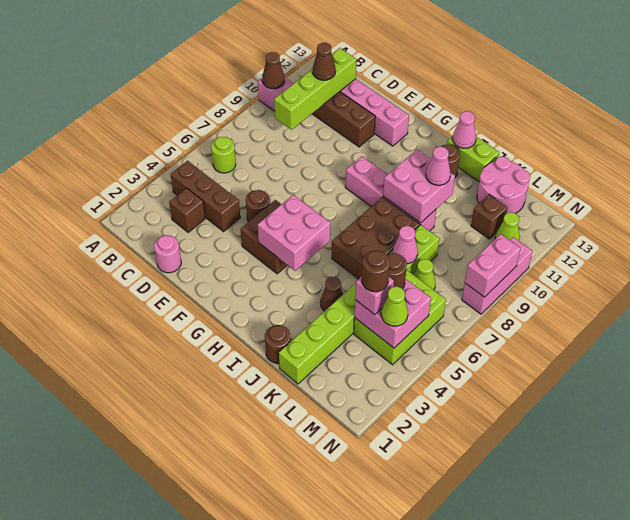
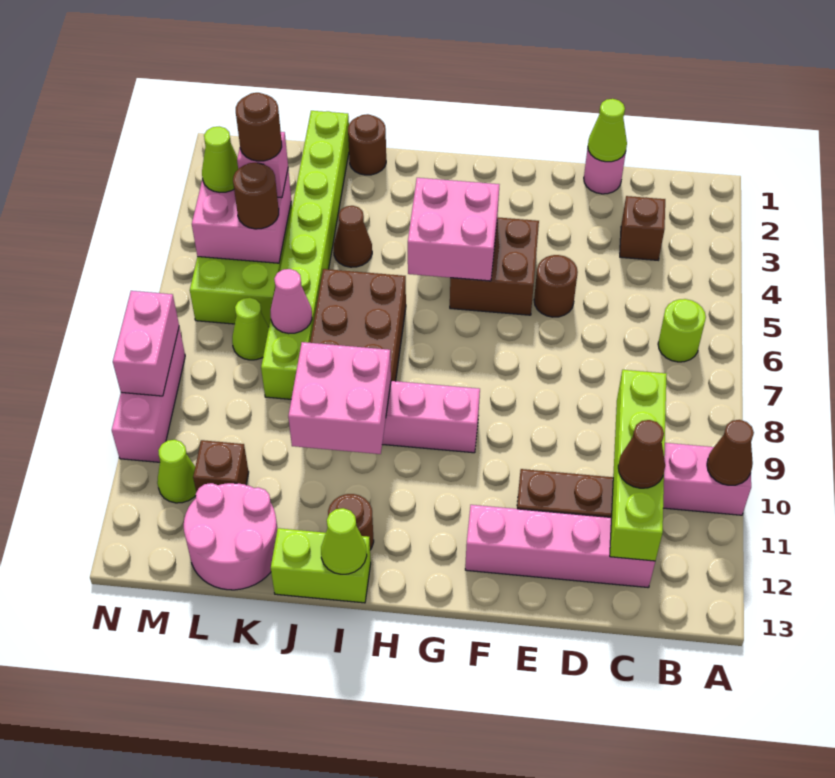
brown 1x3 brick [171,161,240,232] -> none
none -> lime 1x1 cone [588,99,627,162]
pink 1x1 cone [453,111,476,148] -> lime 1x1 cone [321,508,367,574]
pink 1x1 cone [426,147,451,185] -> none

